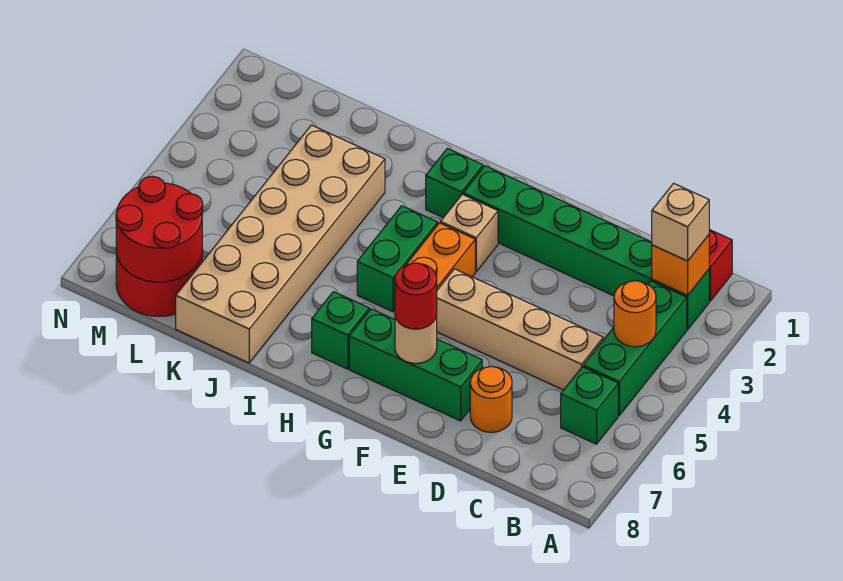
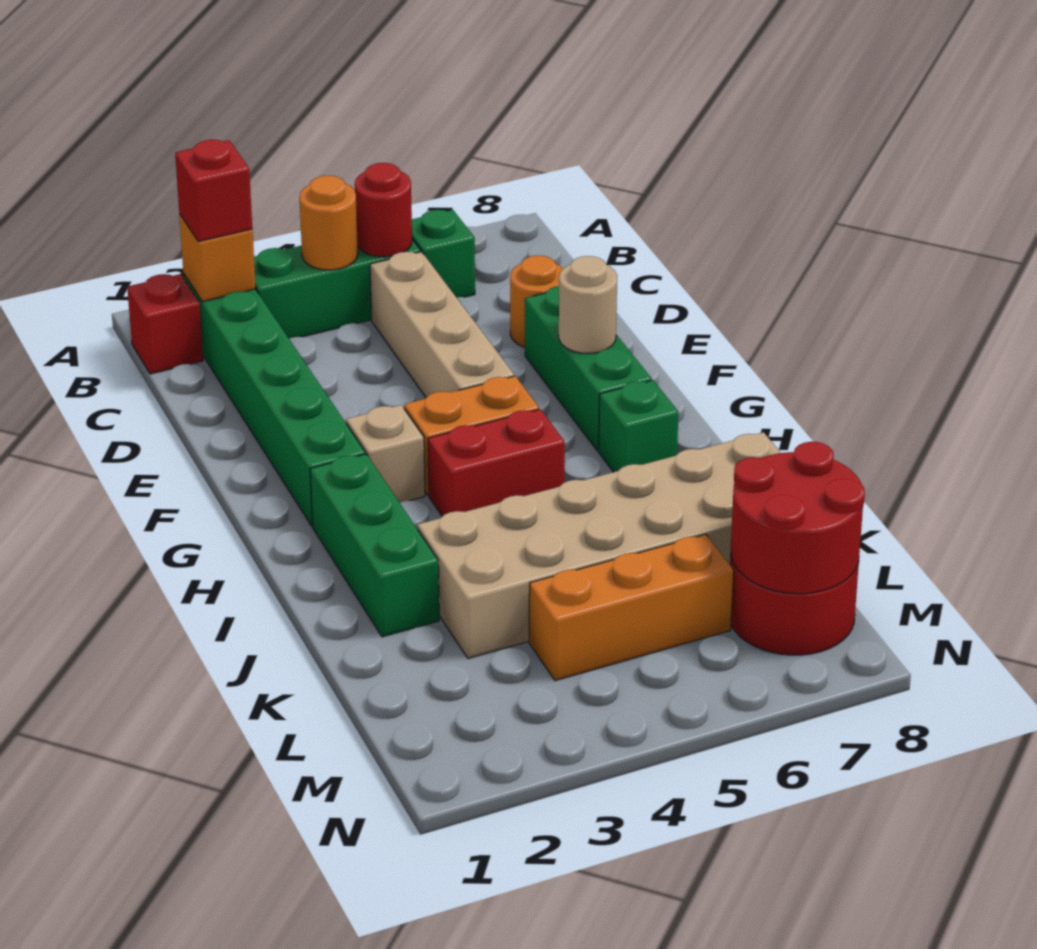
tan 1x1 brick [652,183,709,261] -> red 1x1 brick [175,140,252,242]
red 1x1 round brick [395,263,437,329] -> red 1x1 round brick moved to [355,163,412,257]
green 1x1 brick [426,148,483,218] -> green 1x3 brick [310,454,439,637]
green 1x2 brick [357,206,438,312] -> red 1x2 brick [428,409,565,516]
none -> orange 1x3 brick [529,534,734,681]

